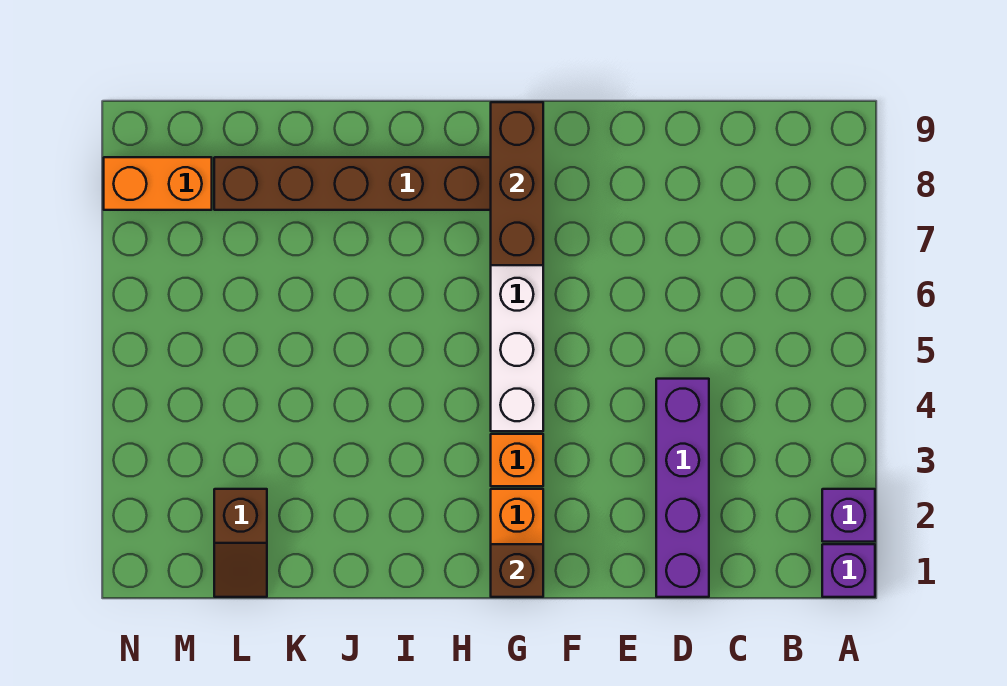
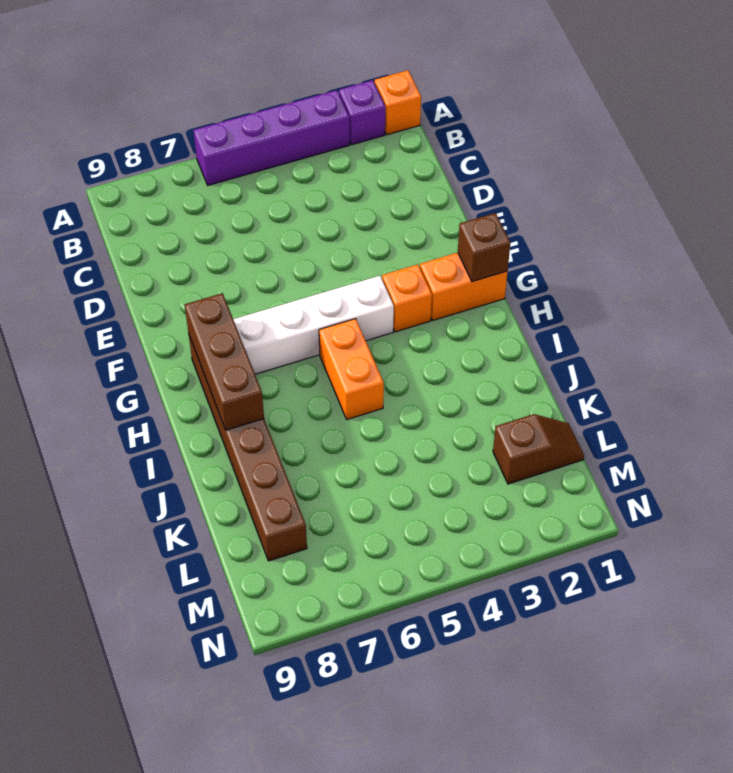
purple 1x1 brick [822,544,875,597] -> orange 1x1 brick [375,70,421,135]
purple 1x4 brick [656,379,709,597] -> purple 1x4 brick moved to [193,90,350,185]
brown 1x3 brick [491,102,543,265] -> brown 1x3 brick turned to [185,293,264,430]
orange 1x2 brick [104,157,212,210] -> orange 1x2 brick moved to [319,319,384,419]

